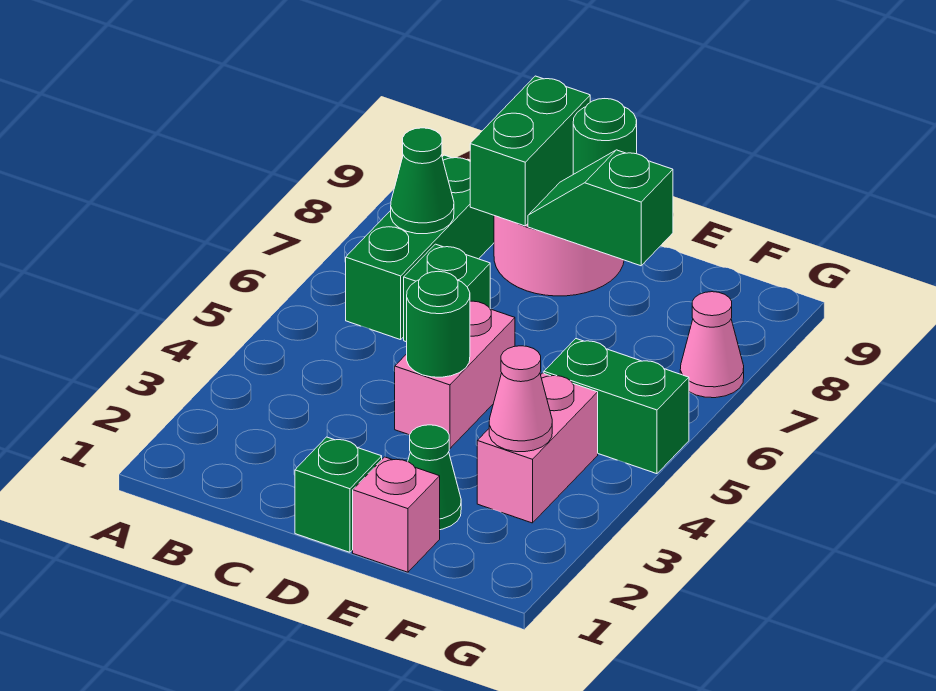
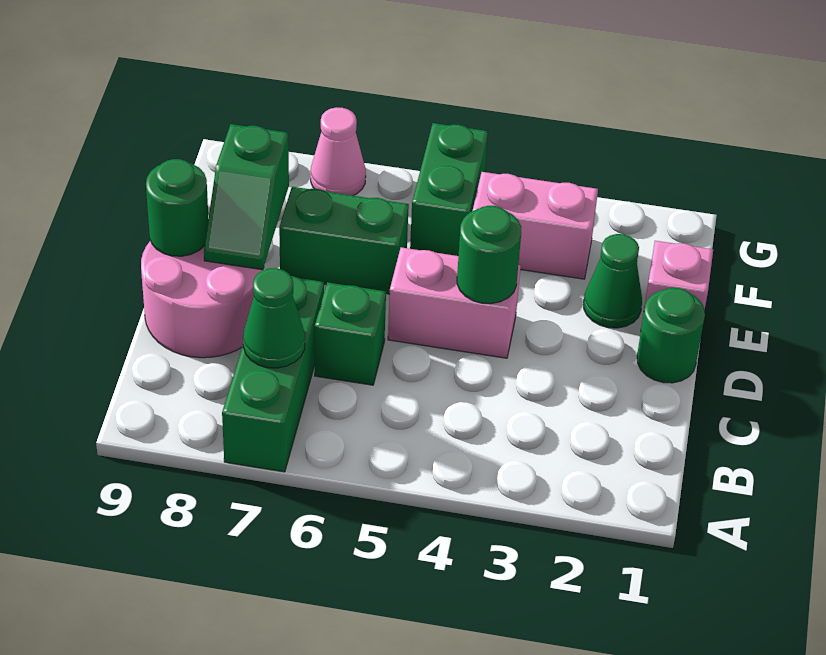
green 1x3 brick [346,155,494,340] -> green 1x3 brick turned to [222,276,324,472]
green 1x2 brick [470,76,590,226] -> green 1x2 brick moved to [279,187,409,294]
green 1x1 brick [295,437,382,552] -> green 1x1 round brick [637,288,705,383]
pink 1x1 cone [489,346,552,452] -> none

